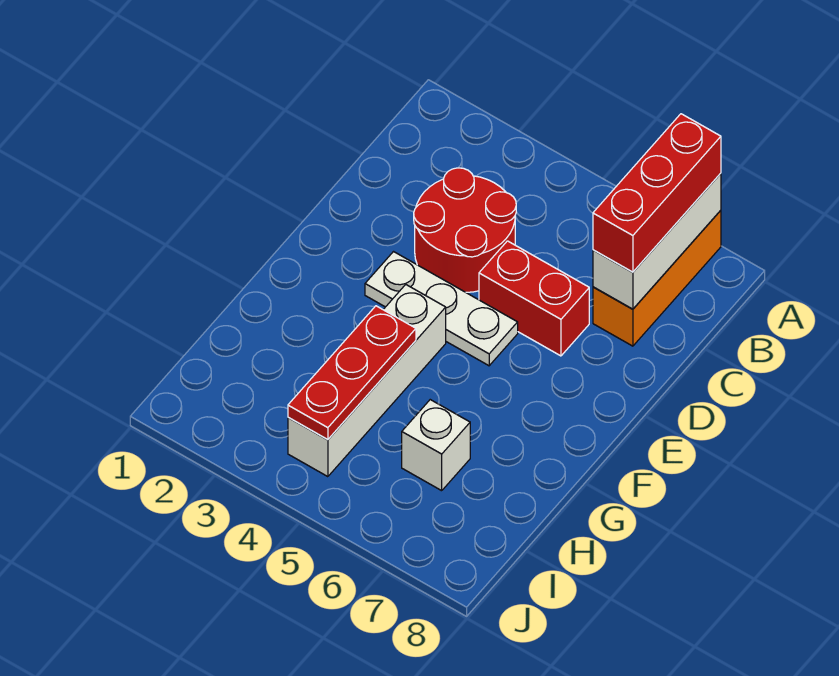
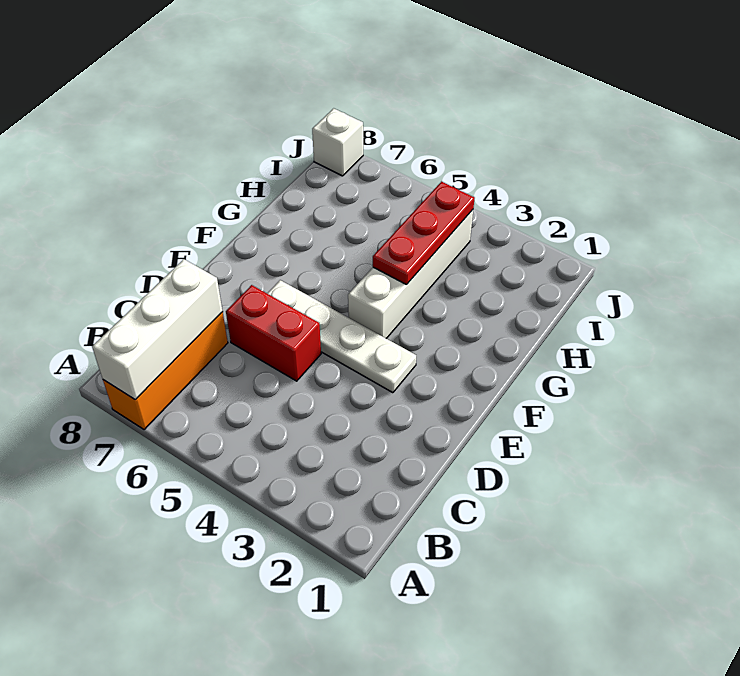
red 1x3 brick [593,114,721,272] -> none
red 2x2 round brick [414,168,516,292] -> none
white 1x3 plate [365,252,518,366] -> white 1x4 plate [267,280,416,393]
white 1x1 brick [402,400,470,491] -> white 1x1 brick moved to [312,108,363,176]

